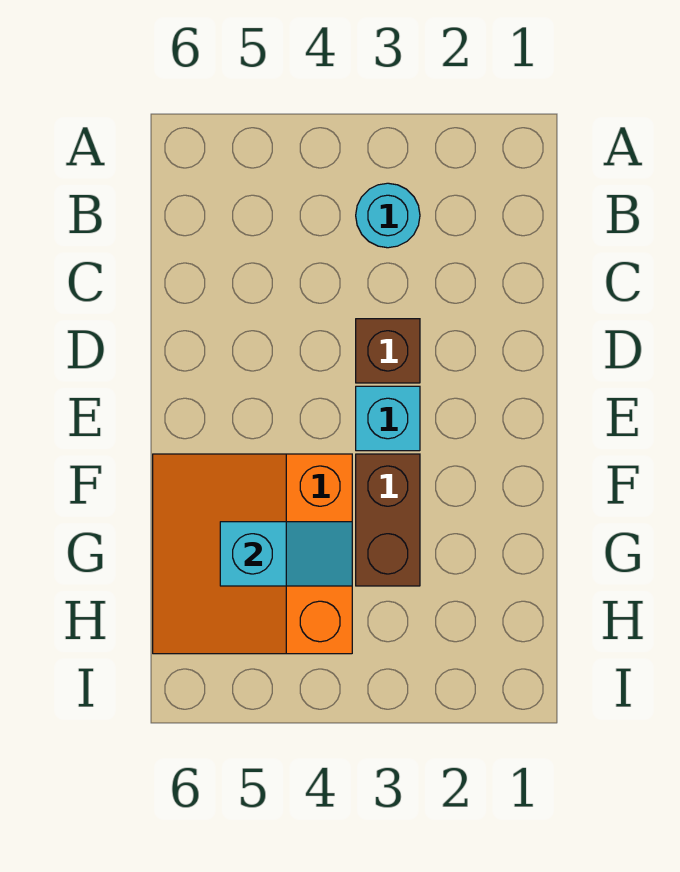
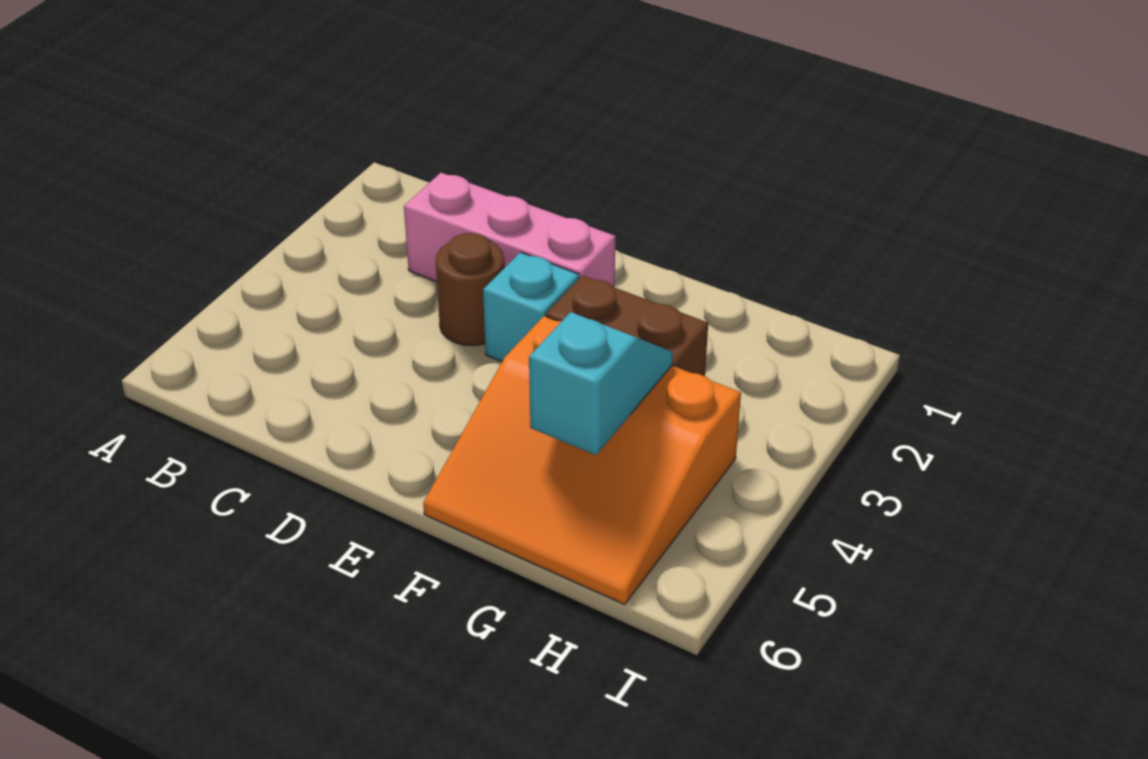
cyan 1x1 round brick [356,183,420,248] -> none
none -> pink 1x3 brick [404,173,616,287]
brown 1x1 brick [356,319,420,383] -> brown 1x1 round brick [436,233,505,346]

